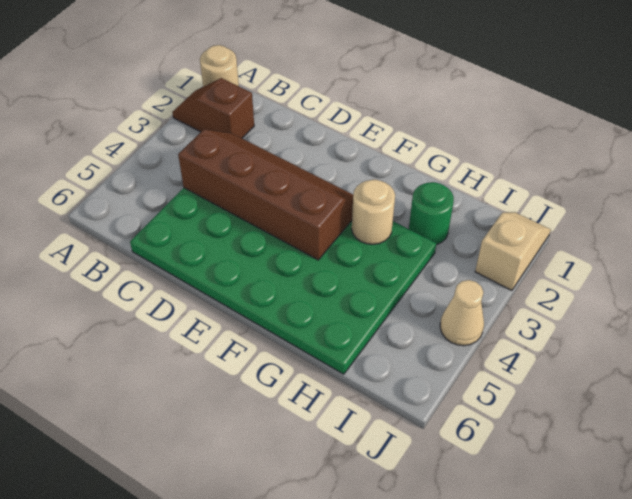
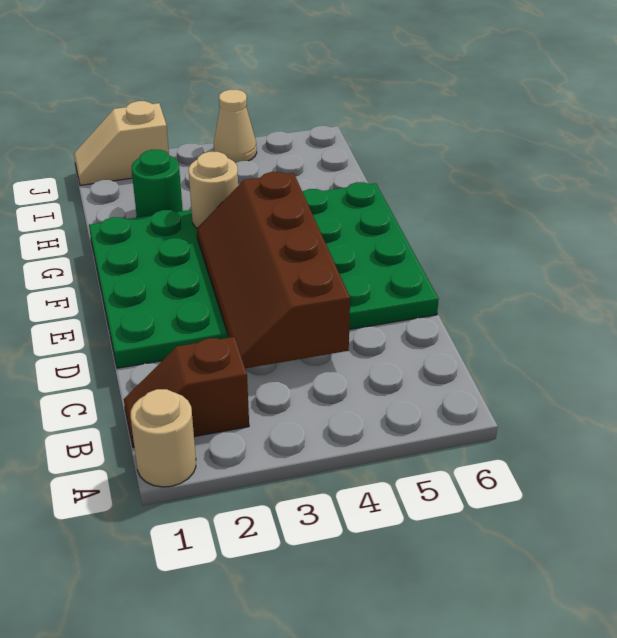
brown 1x2 slope [172,78,254,138] -> brown 1x2 slope turned to [124,337,249,448]
green 4x6 plate [130,188,436,374] -> green 4x6 plate turned to [89,182,439,368]

